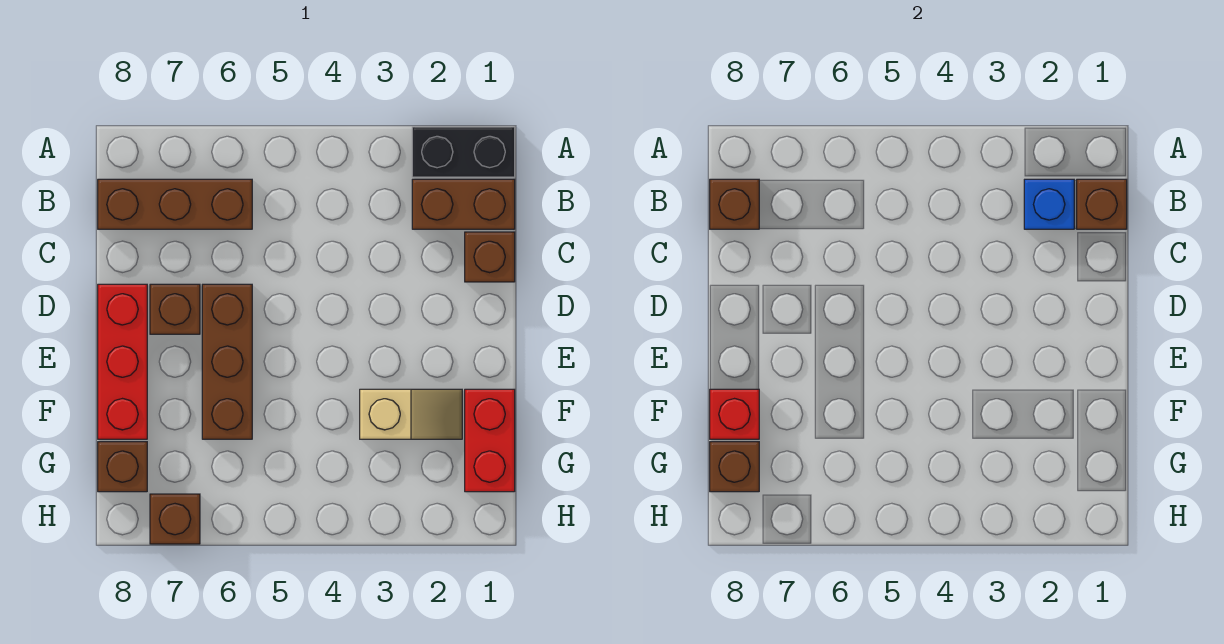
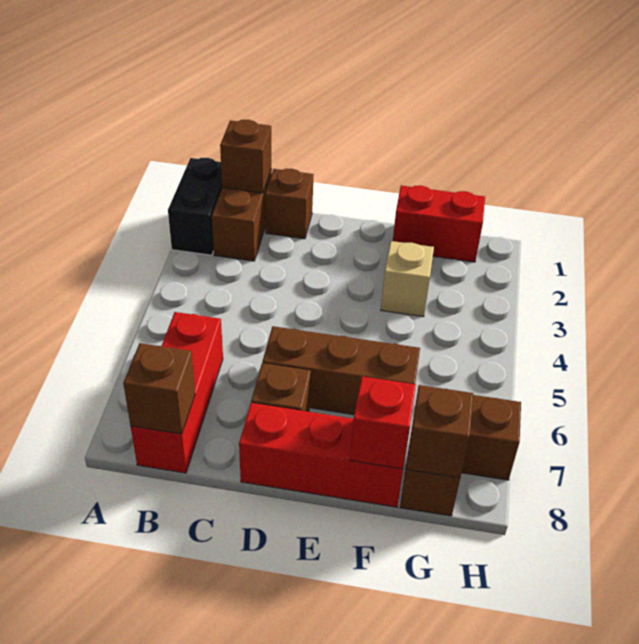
blue 1x1 brick [1024,179,1074,229] -> none
brown 1x3 brick [98,179,252,229] -> red 1x3 brick [131,312,223,473]

